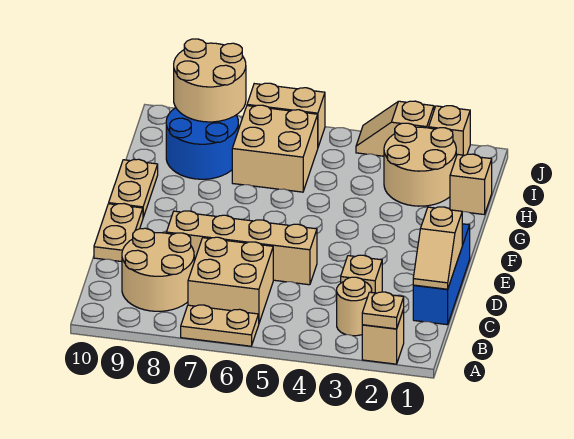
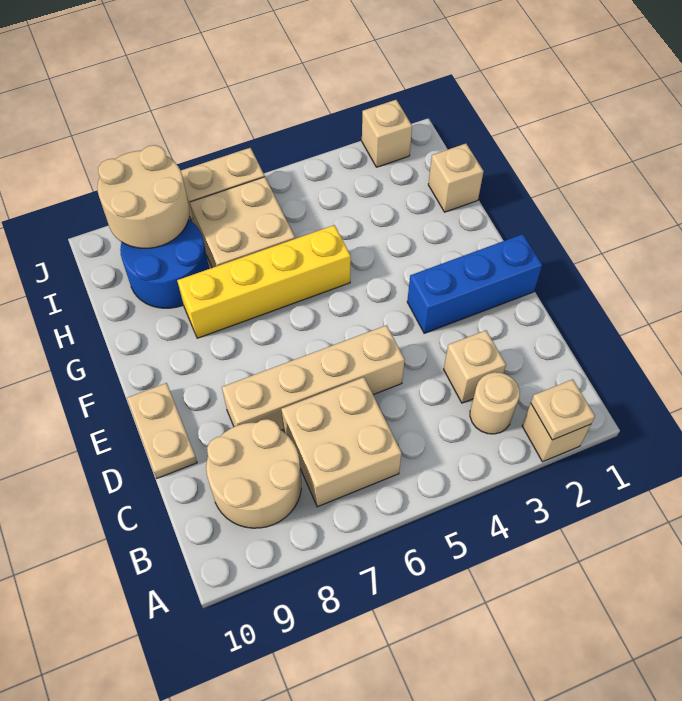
tan 1x2 plate [181,305,259,346] -> none
blue 1x3 brick [413,224,470,325] -> blue 1x3 brick turned to [407,234,542,333]
tan 1x2 slope [413,207,462,289] -> none
tan 1x2 plate [109,159,158,217] -> none
none -> yellow 1x4 brick [177,225,351,338]
tan 2x2 round brick [384,123,456,206] -> none
tan 1x2 slope [356,101,434,156] -> none

